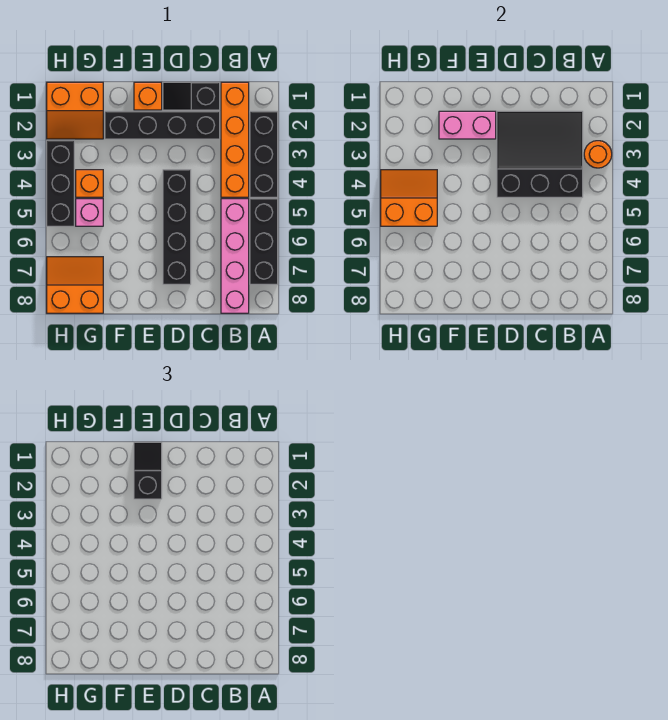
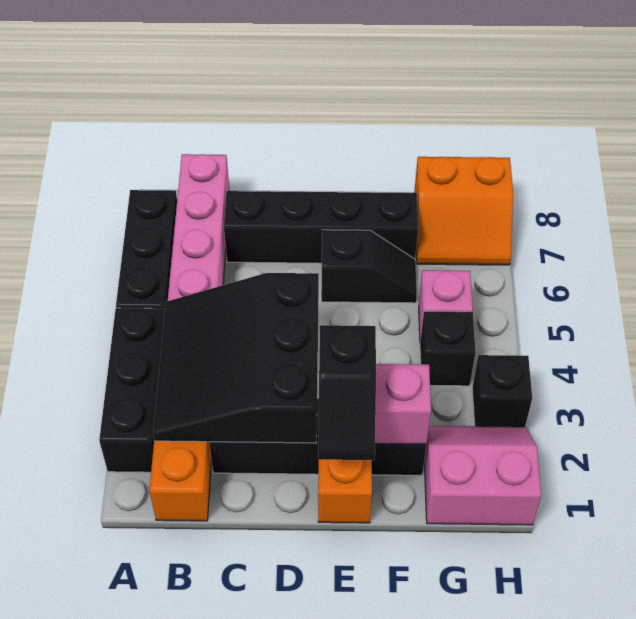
orange 1x1 round brick [584,141,612,168] -> none
black 3x3 slope [497,111,583,197] -> black 3x3 slope turned to [153,273,319,443]
black 1x2 slope [163,82,220,110] -> black 1x2 slope moved to [321,230,417,303]
black 1x4 brick [163,170,191,284] -> black 1x4 brick turned to [224,191,418,263]
orange 2x2 slope [47,82,103,139] -> pink 2x2 slope [424,426,541,525]
orange 1x1 brick [76,170,103,197] -> black 1x1 brick [420,311,476,386]
orange 2x2 slope [381,170,437,226] -> none
black 1x3 brick [47,140,74,226] -> black 1x1 brick [472,355,532,427]

